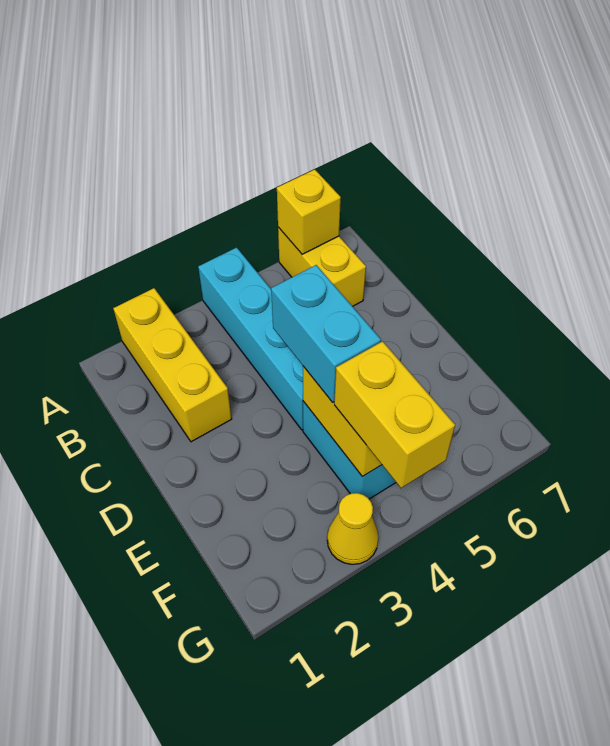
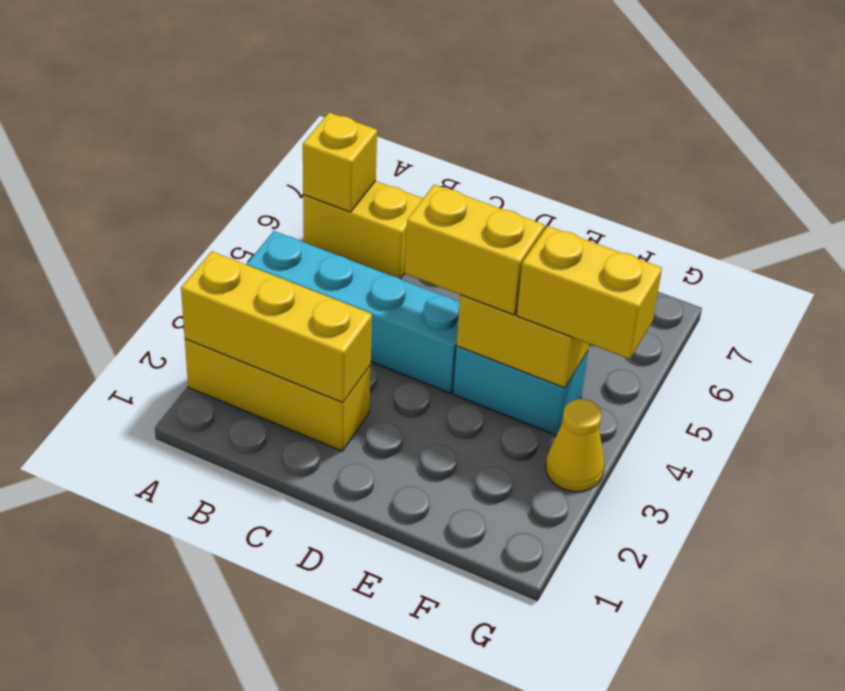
none -> yellow 1x3 brick [181,251,372,403]
cyan 1x2 brick [271,265,381,403] -> yellow 1x2 brick [405,184,545,315]

